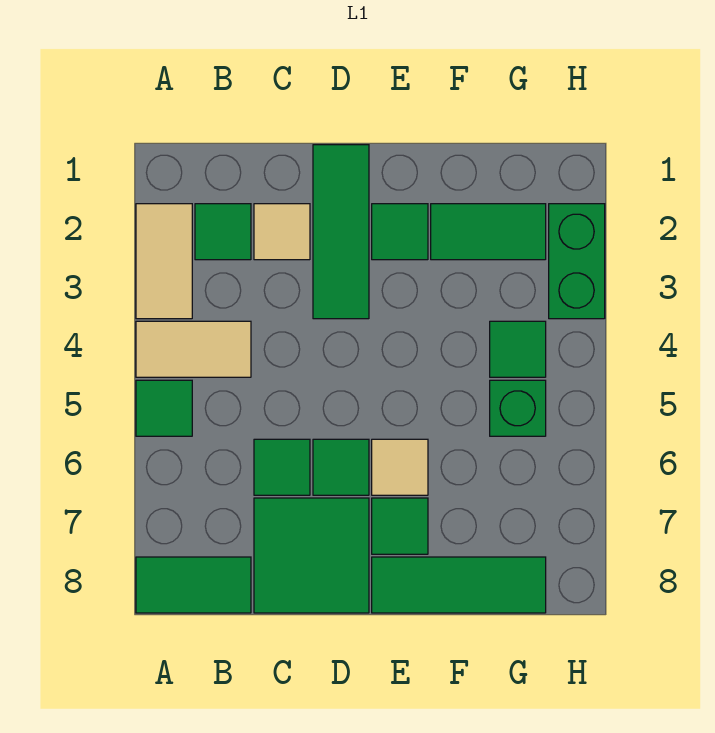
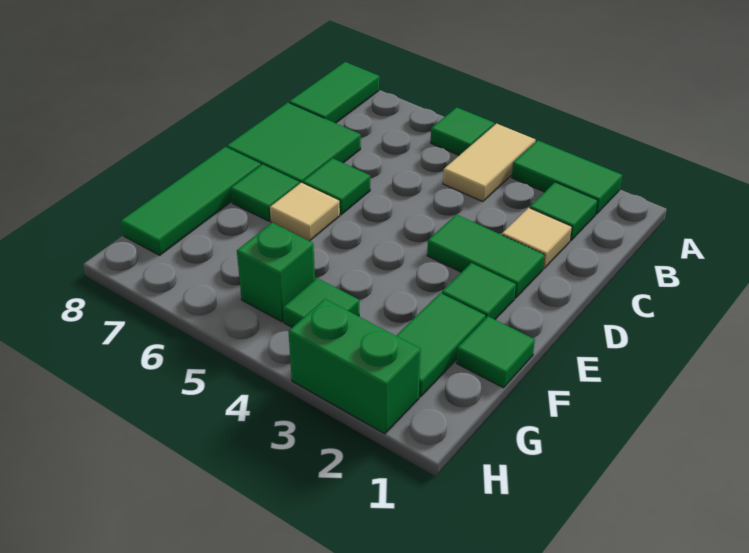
tan 1x2 tile [136,204,192,319] -> green 1x2 tile [512,140,622,214]
green 1x1 tile [254,439,310,495] -> green 1x1 tile moved to [456,317,535,388]
green 1x3 tile [313,145,369,319] -> green 1x2 tile [427,214,545,298]

